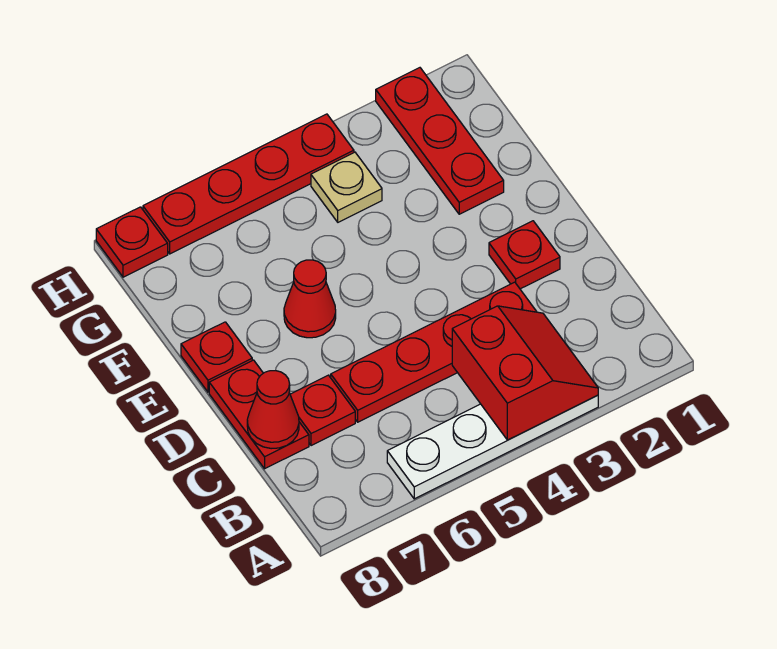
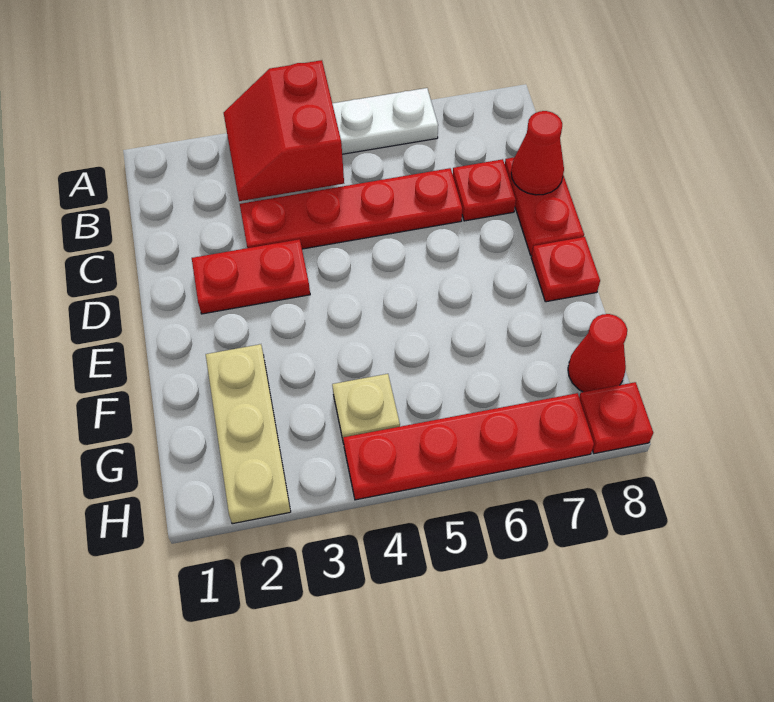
red 1x1 plate [489,221,560,289] -> red 1x2 plate [192,239,310,314]
red 1x1 cone [284,260,336,338] -> red 1x1 cone moved to [568,314,627,392]
red 1x3 plate [376,68,504,214] -> tan 1x3 plate [206,344,291,524]

